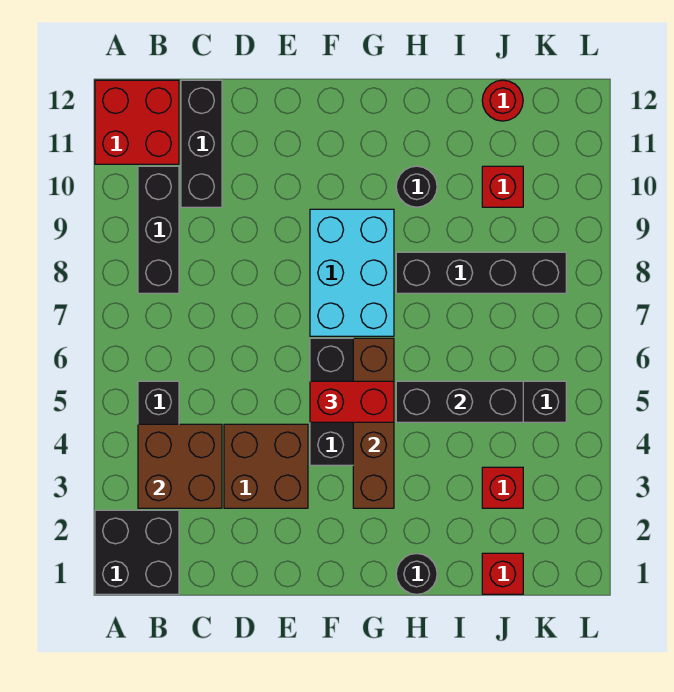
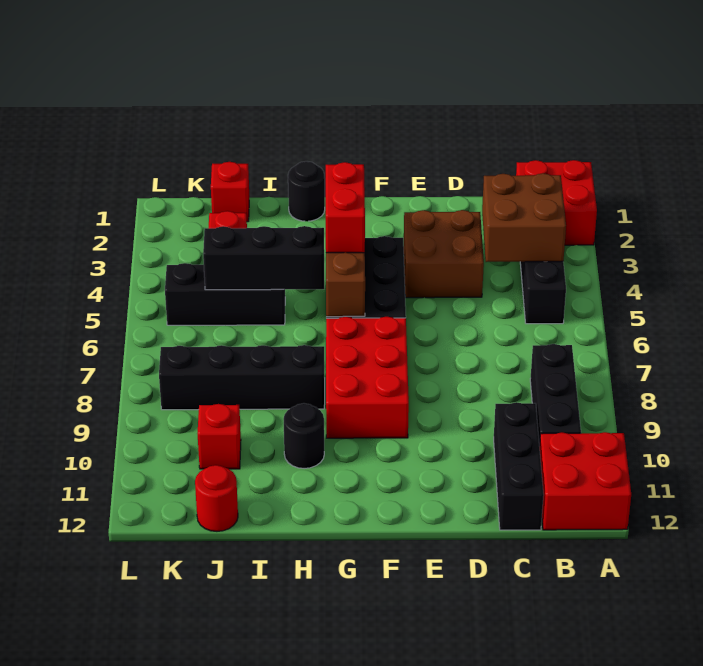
black 2x2 brick [95,510,179,594] -> red 2x2 brick [516,160,597,245]
red 1x2 brick [310,381,394,422] -> red 1x2 brick turned to [326,162,365,253]
cyan 2x3 brick [310,209,394,336] -> red 2x3 brick [326,317,409,438]

